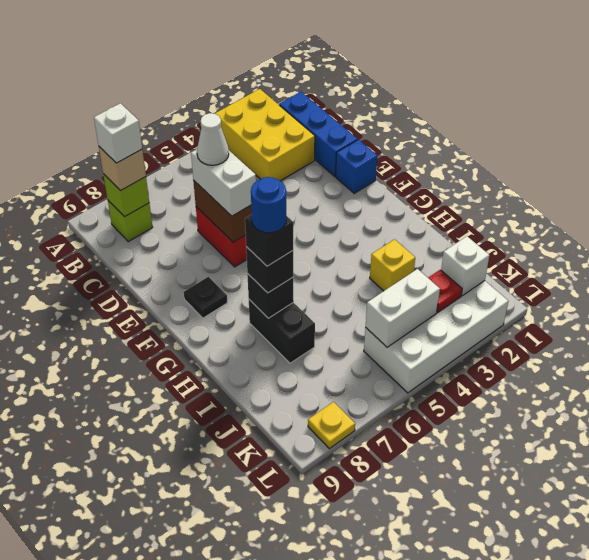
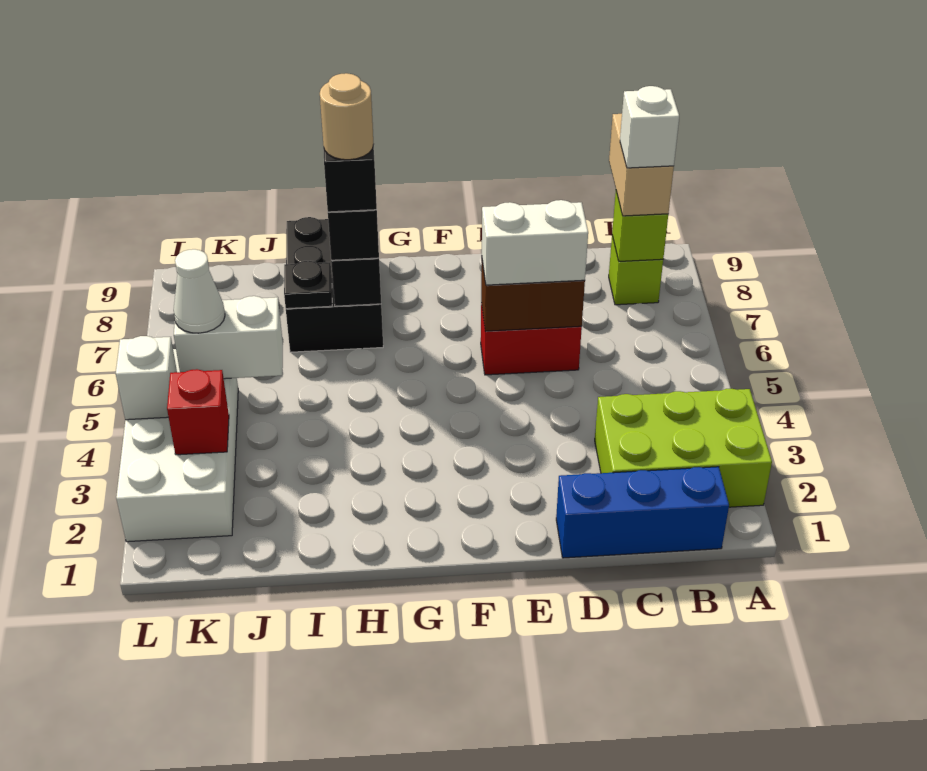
yellow 2x3 brick [215,89,315,181] -> lime 2x3 brick [595,389,772,507]
tan 1x1 brick [99,147,146,190] -> tan 1x2 brick [609,114,674,216]
white 1x1 cone [197,113,229,165] -> white 1x1 cone moved to [174,249,225,333]
blue 1x1 brick [336,140,377,193] -> none
black 1x1 plate [184,277,228,318] -> black 1x1 plate moved to [284,261,332,309]
black 1x2 brick [249,300,315,363] -> black 2x3 brick [286,217,383,352]
blue 1x1 round brick [251,177,286,233] -> tan 1x1 round brick [320,73,374,160]
yellow 1x1 brick [370,239,415,291] -> none
white 1x1 brick [441,236,489,296] -> white 1x1 brick moved to [116,336,177,420]
red 1x1 plate [428,270,462,312] -> red 1x1 brick [167,369,229,455]
white 1x2 brick [366,269,440,347] -> white 1x2 brick turned to [174,296,283,379]
yellow 1x1 plate [308,402,355,449] -> none

